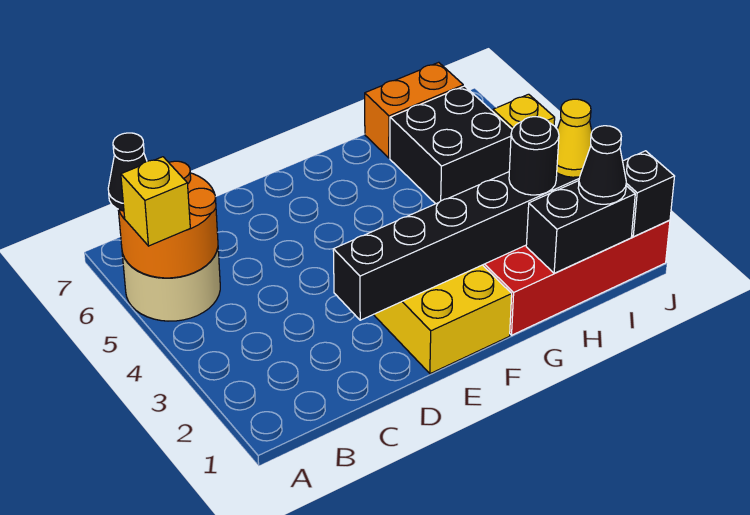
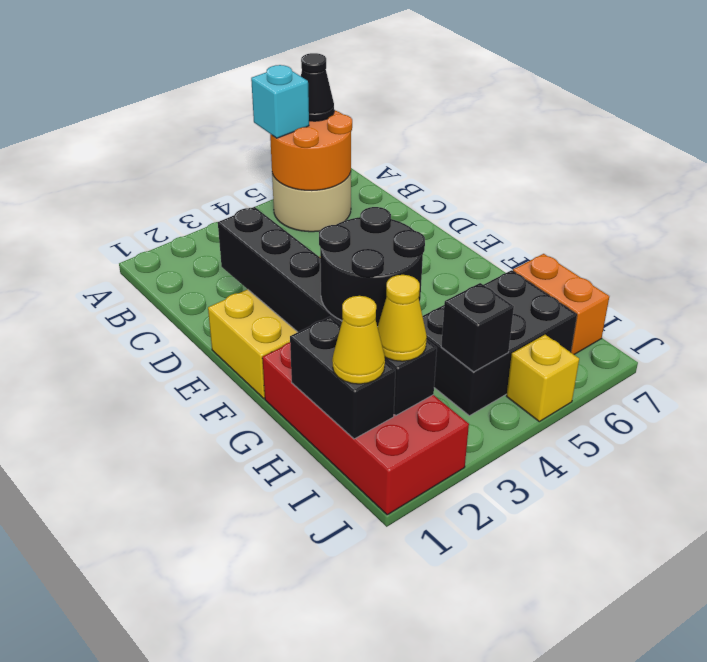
yellow 1x1 brick [121,157,190,246] -> cyan 1x1 brick [251,65,309,138]
black 1x1 round brick [509,117,559,195] -> black 2x2 round brick [319,207,425,326]
black 2x2 brick [390,86,512,204] -> black 2x3 brick [423,270,577,416]
black 1x1 cone [578,126,626,204] -> yellow 1x1 cone [332,296,385,384]
black 1x1 brick [623,151,675,237] -> black 1x1 brick moved to [441,283,514,372]

